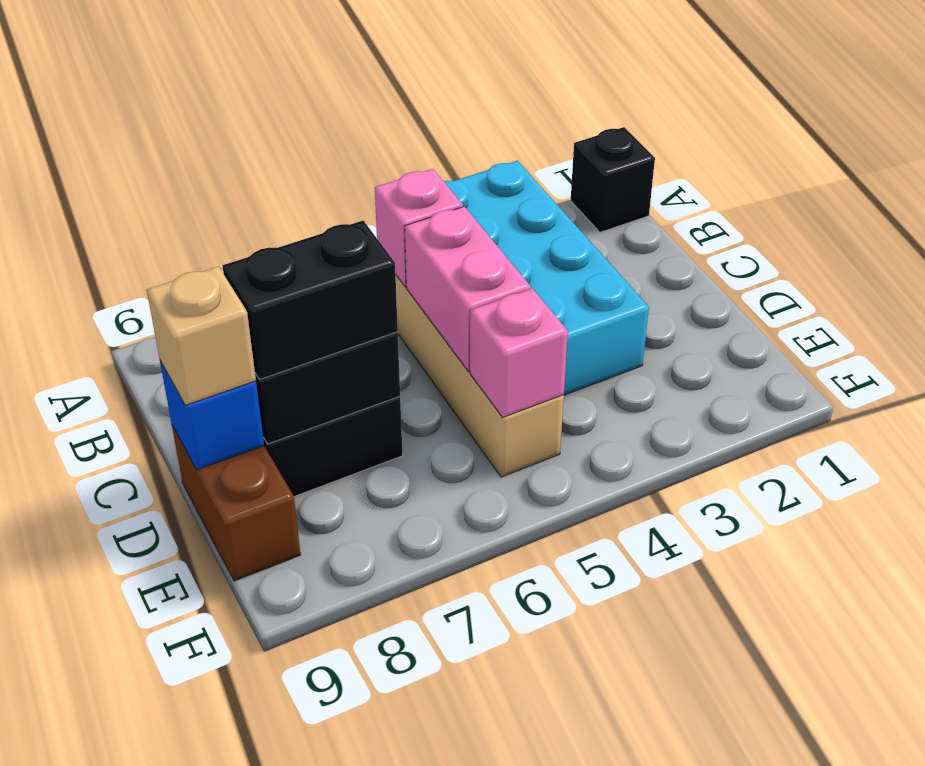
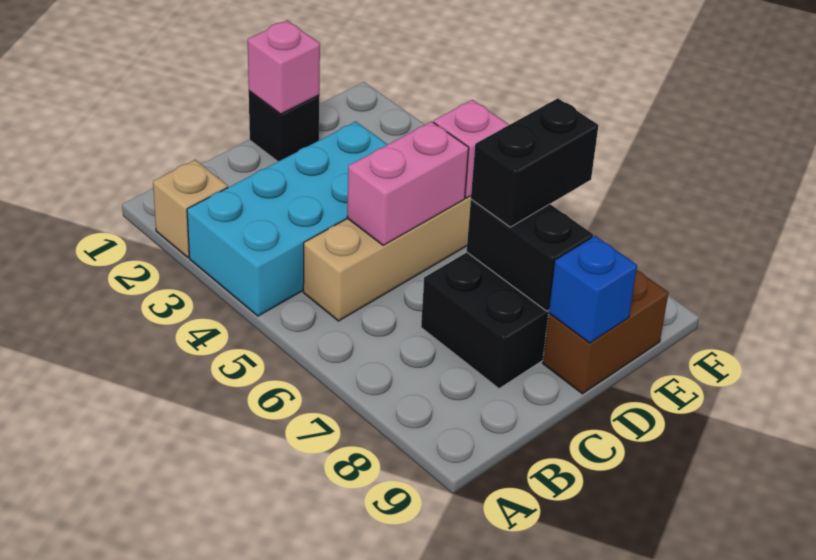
black 1x1 brick [571,127,655,232] -> black 1x1 brick moved to [249,91,319,162]
pink 1x1 brick [375,169,463,287] -> pink 1x1 brick moved to [248,21,320,114]
black 1x2 brick [222,221,398,380] -> black 1x2 brick turned to [471,98,598,227]
tan 1x1 brick [147,267,256,405] -> tan 1x1 brick moved to [153,160,228,257]

